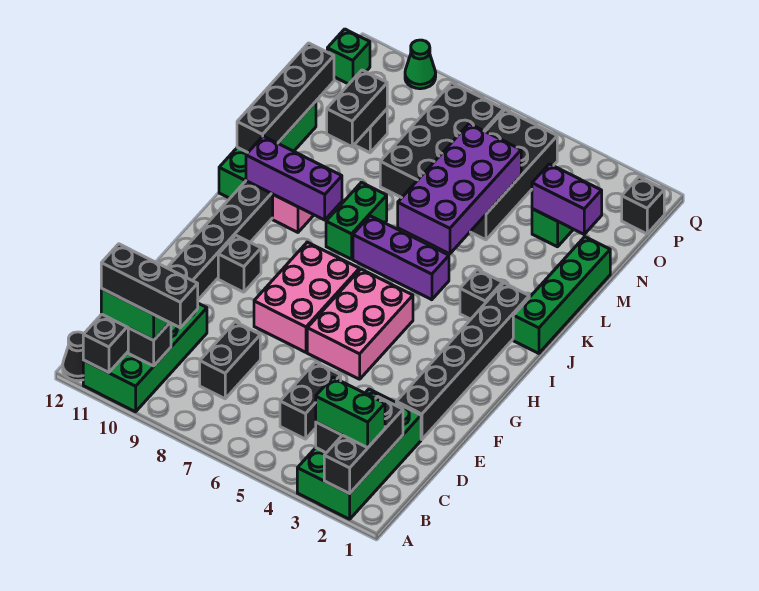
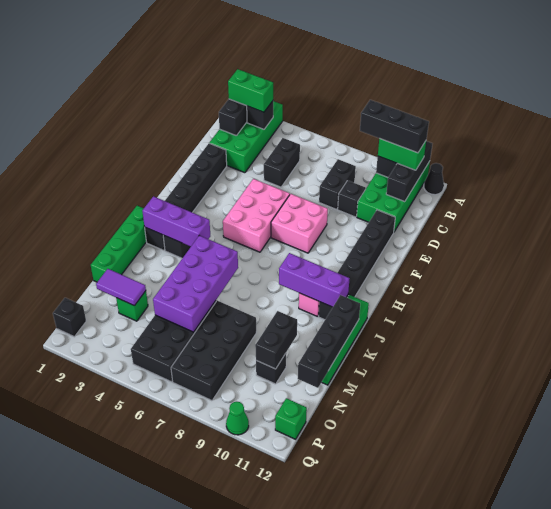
pink 2x3 brick [254,242,359,352] -> pink 2x2 brick [271,194,328,253]
black 1x1 brick [218,235,261,292] -> black 1x1 brick moved to [338,180,366,217]
purple 1x3 brick [353,216,449,300] -> purple 1x3 brick moved to [142,196,210,247]
green 1x2 brick [326,182,387,259] -> none
purple 1x2 brick [532,164,602,234] -> purple 1x2 tile [96,269,146,306]

